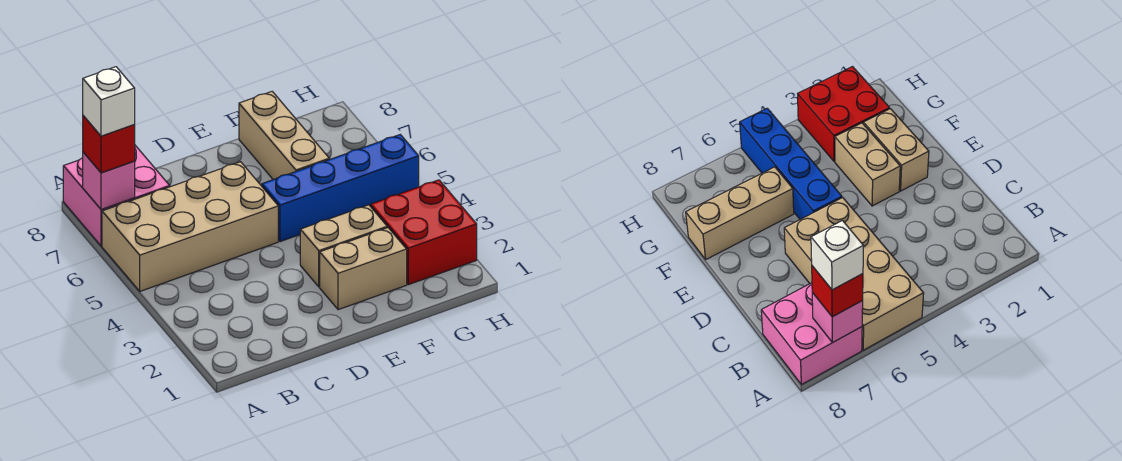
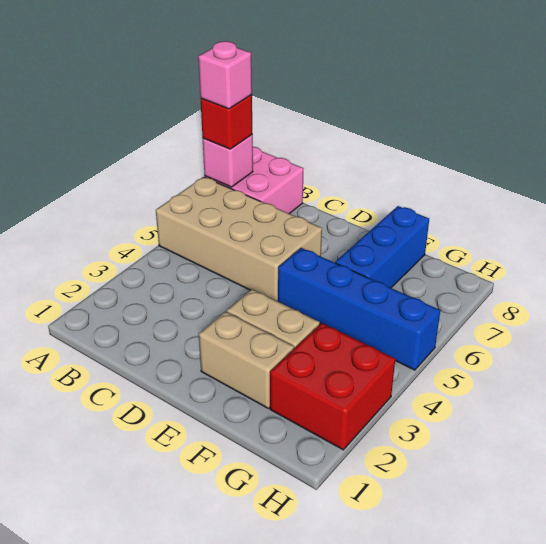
white 1x1 brick [83,67,135,136] -> pink 1x1 brick [198,41,252,109]
tan 1x3 brick [239,92,329,180] -> blue 1x3 brick [335,206,429,288]

